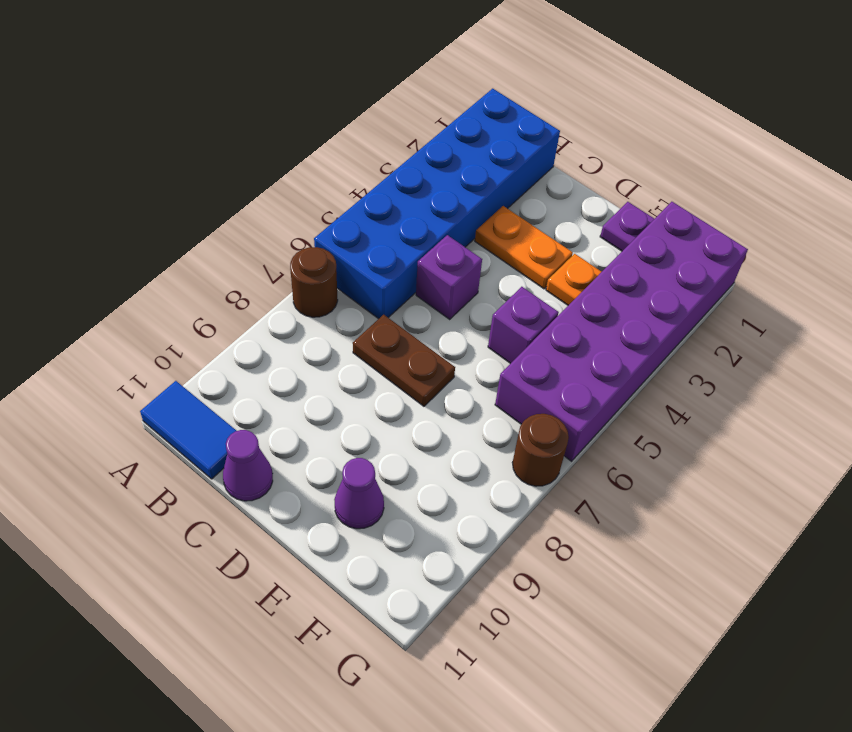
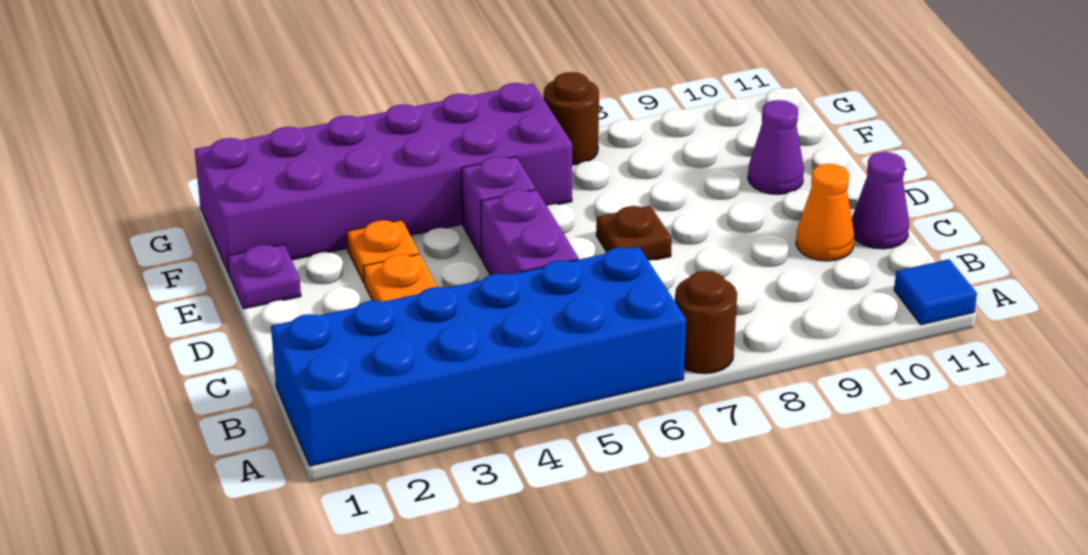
blue 1x2 tile [140,381,236,479] -> blue 1x1 tile [894,259,977,325]
purple 1x1 brick [416,235,482,319] -> purple 1x2 brick [481,190,578,275]
brown 1x2 plate [353,315,455,406] -> brown 1x1 plate [596,206,672,261]
none -> orange 1x1 cone [796,164,854,261]

